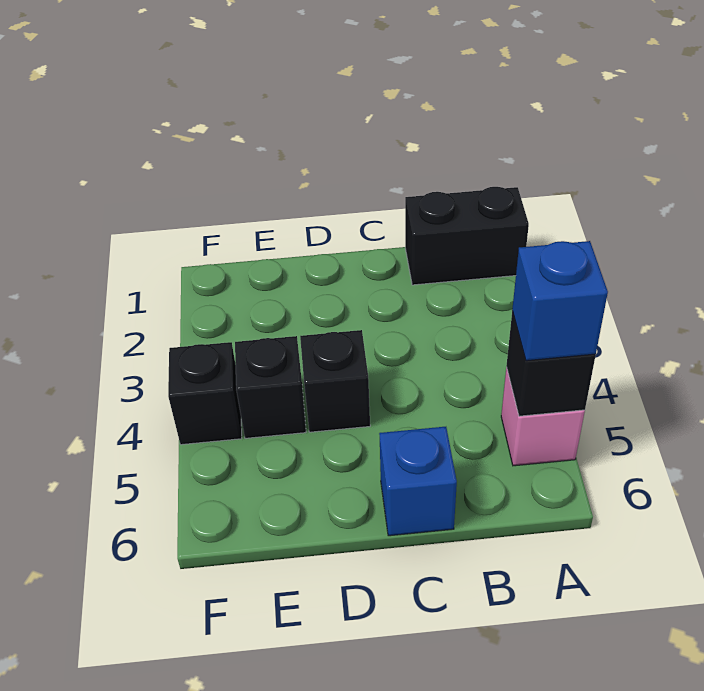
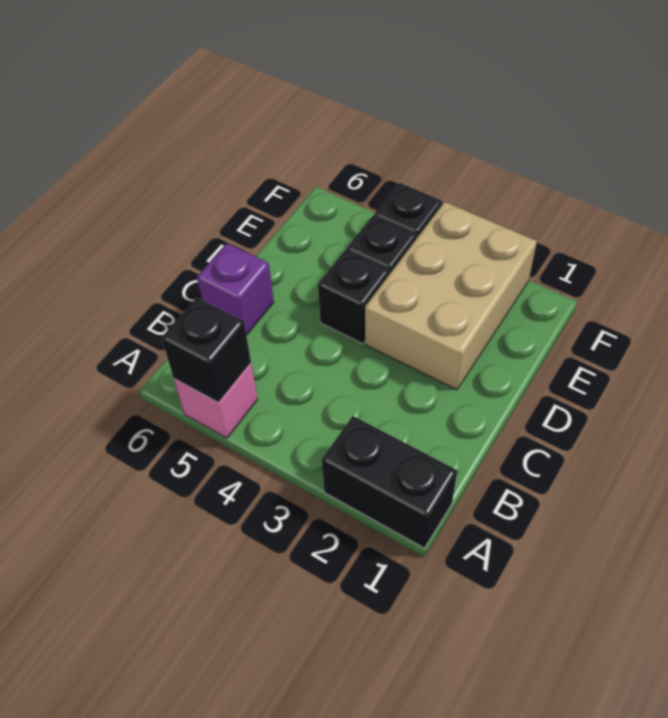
black 1x2 brick [405,187,529,285] -> black 1x2 brick turned to [322,416,457,548]
blue 1x1 brick [512,241,608,361] -> none
blue 1x1 brick [379,427,457,536] -> purple 1x1 brick [197,243,274,335]
none -> tan 2x3 brick [365,202,537,390]

